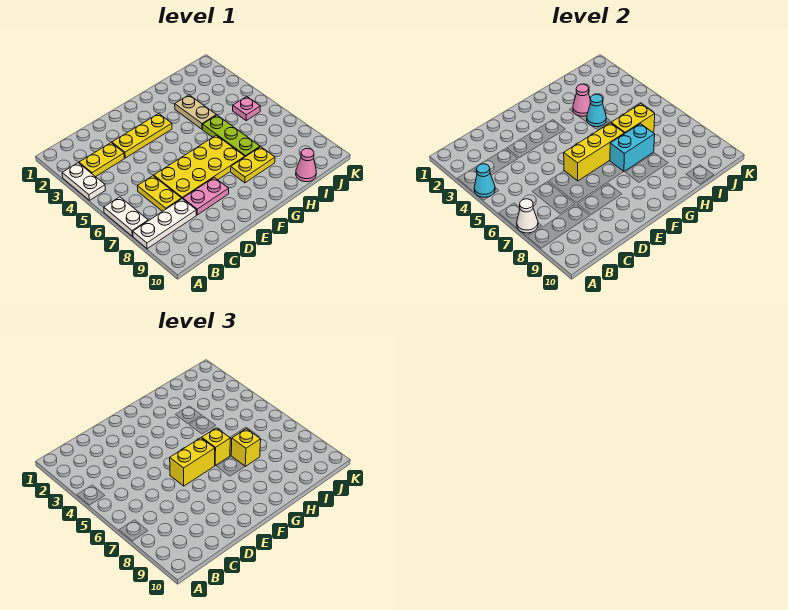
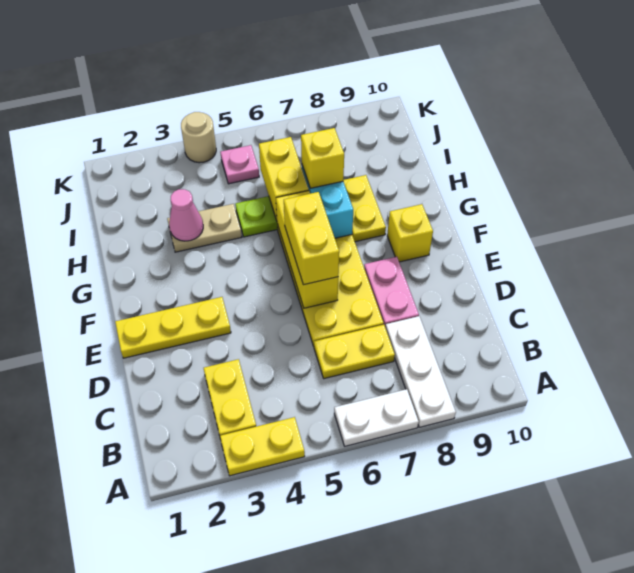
white 1x2 plate [62,163,105,200] -> yellow 1x2 plate [220,417,305,476]
cyan 1x1 cone [474,164,495,197] -> none
white 1x1 cone [517,199,538,233] -> none
yellow 1x3 plate [112,114,172,158] -> yellow 1x3 plate turned to [115,297,231,358]
yellow 1x1 brick [202,428,230,465] -> yellow 1x1 brick moved to [387,204,433,262]
cyan 1x1 cone [587,94,606,127] -> none
pink 1x1 cone [296,149,316,182] -> none
none -> tan 1x1 round brick [181,112,216,163]

